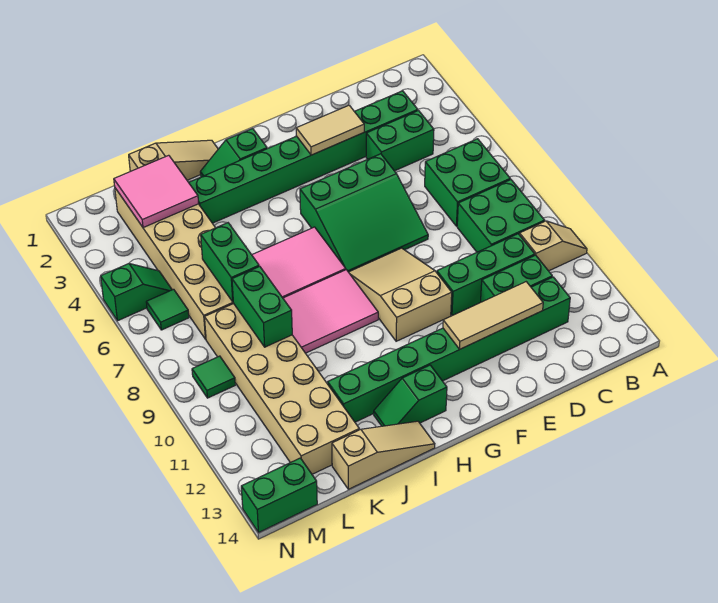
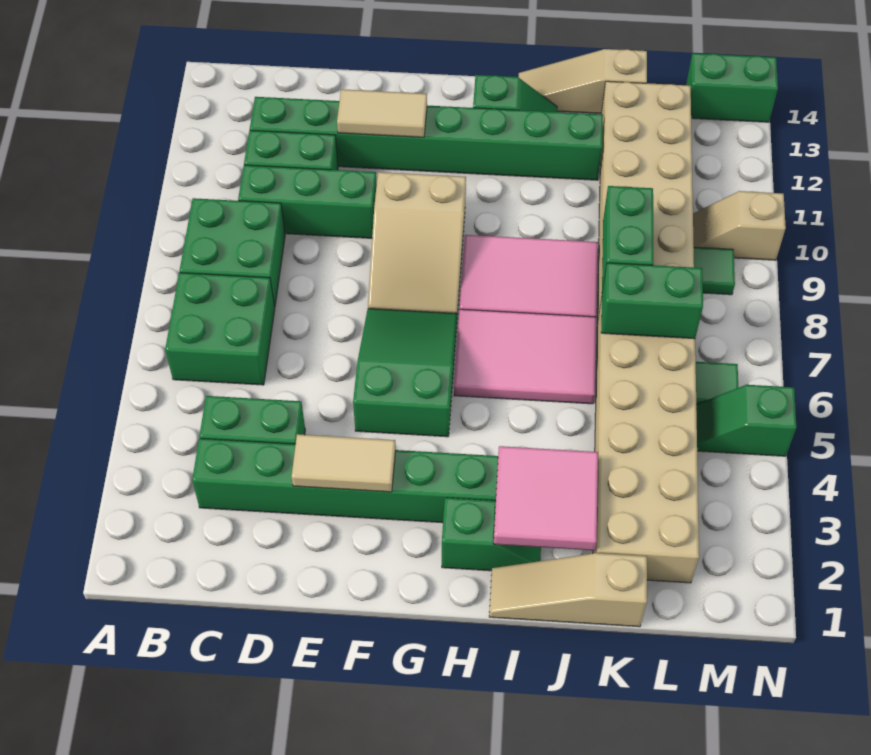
tan 1x2 slope [519,221,587,271] -> tan 1x2 slope moved to [693,191,786,260]
tan 1x3 tile [443,282,543,349] -> tan 1x2 tile [337,89,427,137]
green 3x3 slope [300,154,428,272] -> green 2x3 slope [353,309,457,437]
pink 2x2 tile [114,155,199,228] -> pink 2x2 tile moved to [494,446,598,550]
green 1x2 brick [201,223,259,302] -> green 1x2 brick turned to [601,263,703,339]

